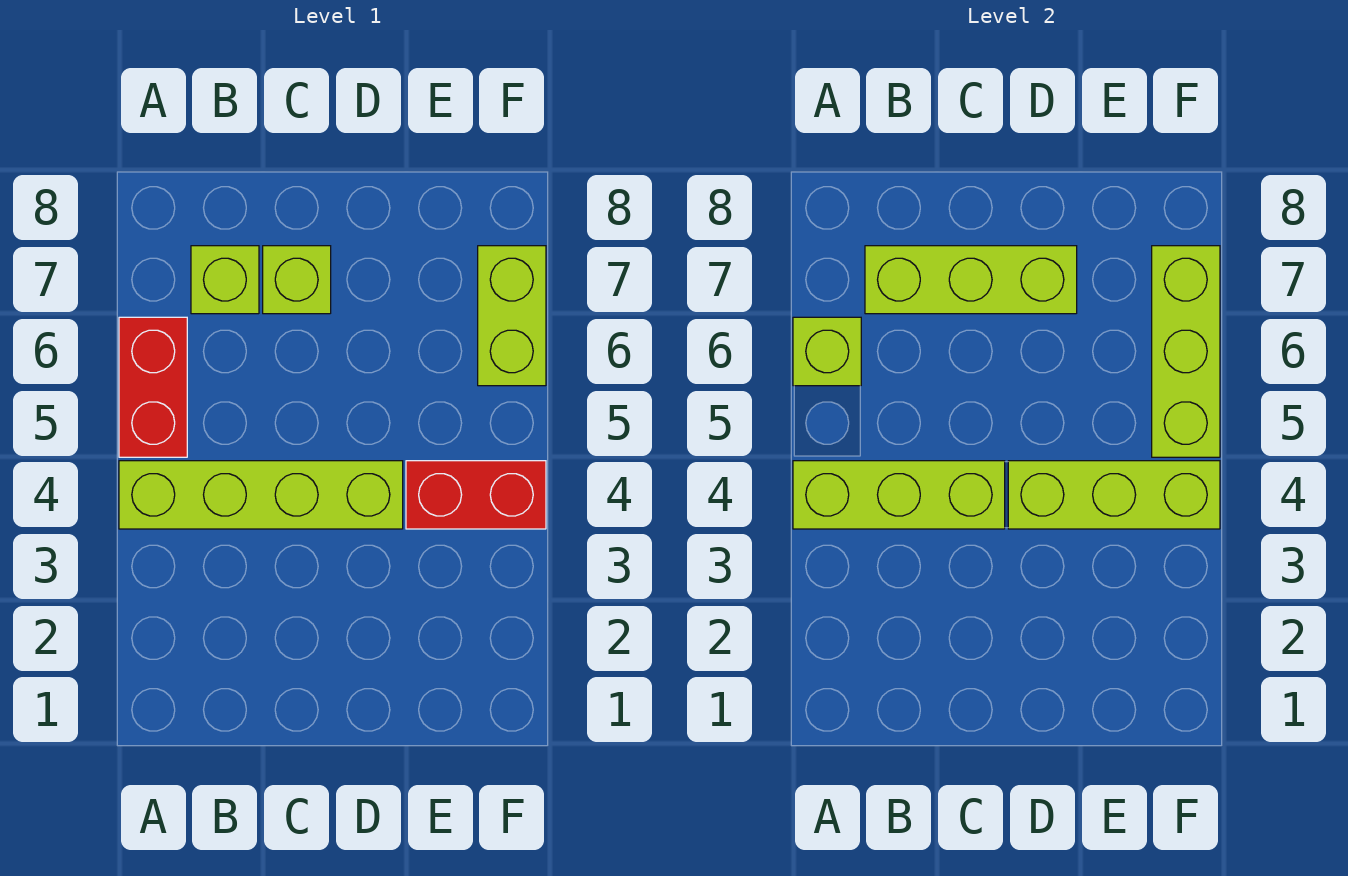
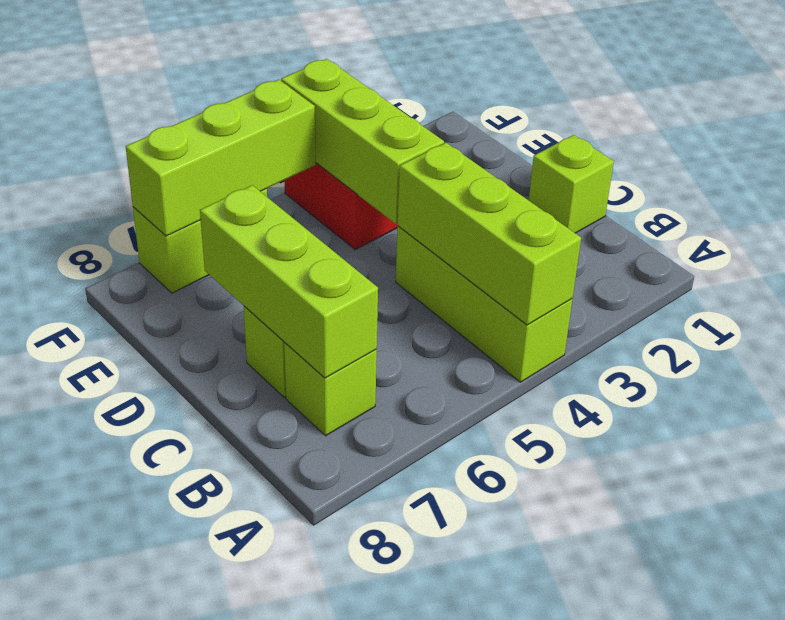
lime 1x4 brick [119,461,403,529] -> lime 1x3 brick [396,226,572,382]
red 1x2 brick [119,317,187,457] -> none
lime 1x1 brick [793,317,861,386] -> lime 1x1 brick moved to [529,135,614,233]

